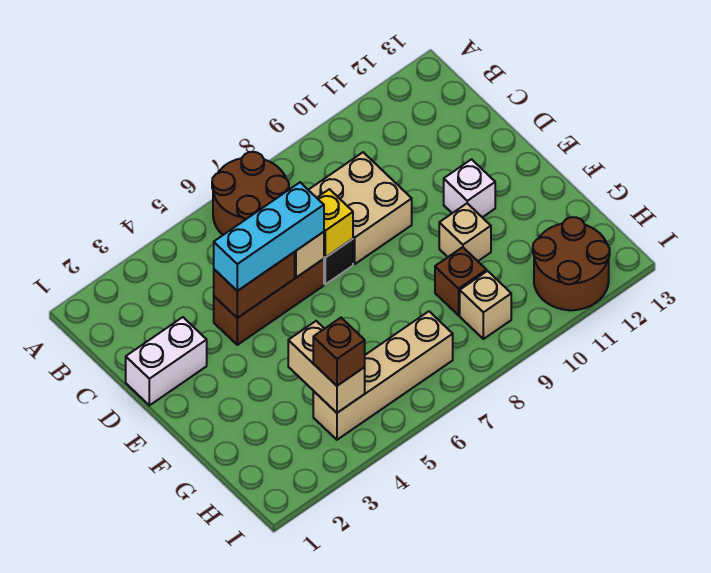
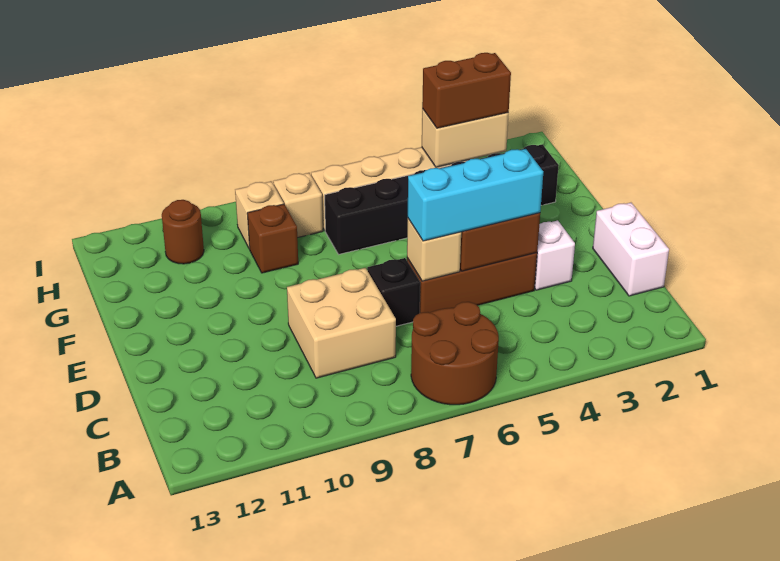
white 1x2 brick [126,317,207,405] -> white 1x2 brick turned to [593,203,669,296]
yellow 1x1 brick [317,189,353,257] -> none
white 1x1 brick [444,159,495,217] -> white 1x1 brick moved to [535,220,575,290]
tan 1x1 brick [439,203,491,261] -> tan 1x1 brick moved to [273,173,323,238]
none -> black 1x6 brick [325,144,559,254]
tan 1x2 brick [288,321,365,413] -> tan 1x2 brick turned to [422,109,509,167]
brown 1x1 brick [313,318,365,386] -> brown 1x2 brick [422,53,511,128]
brown 2x2 round brick [533,217,610,310] -> brown 1x1 round brick [162,200,204,264]

